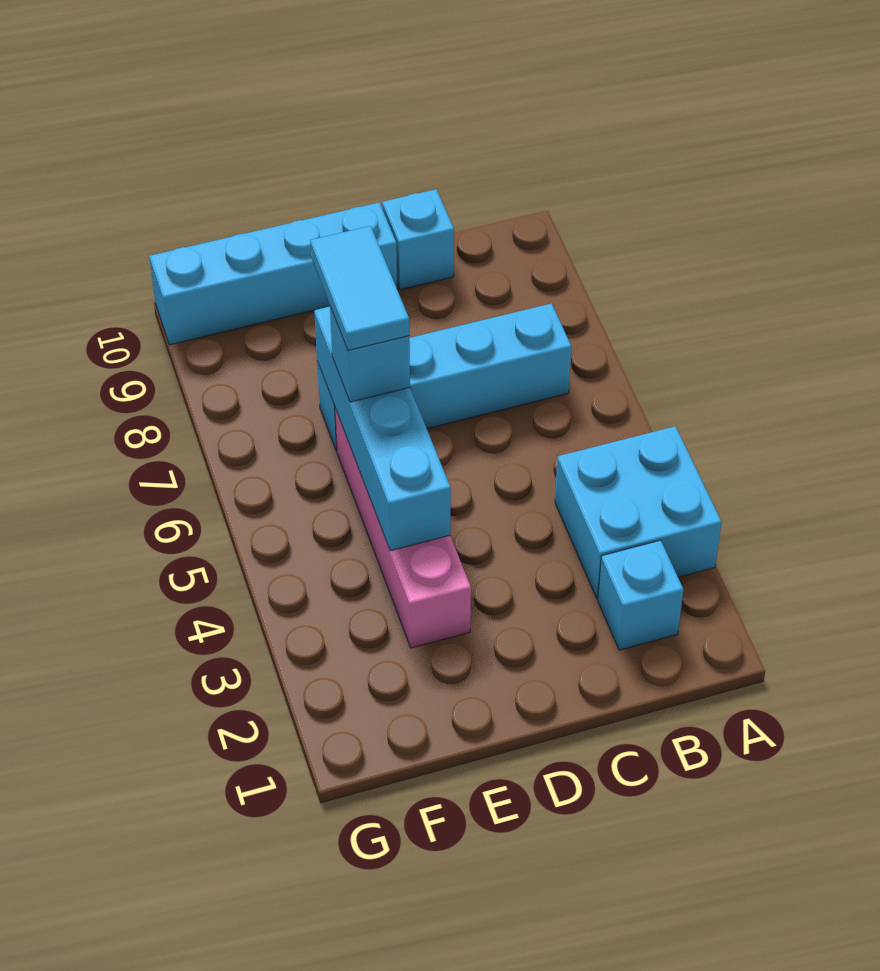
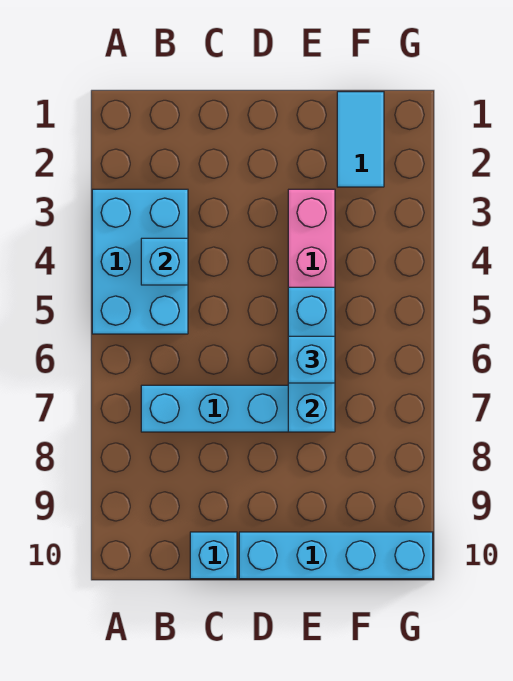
cyan 2x2 brick [555,426,721,599] -> cyan 2x3 brick [92,189,188,334]
cyan 1x1 brick [598,540,683,650] -> cyan 1x1 brick moved to [141,238,188,285]
cyan 1x4 brick [314,307,451,551] -> cyan 1x3 brick [288,287,335,432]
cyan 1x2 tile [310,226,409,350] -> cyan 1x2 tile moved to [337,92,384,187]

